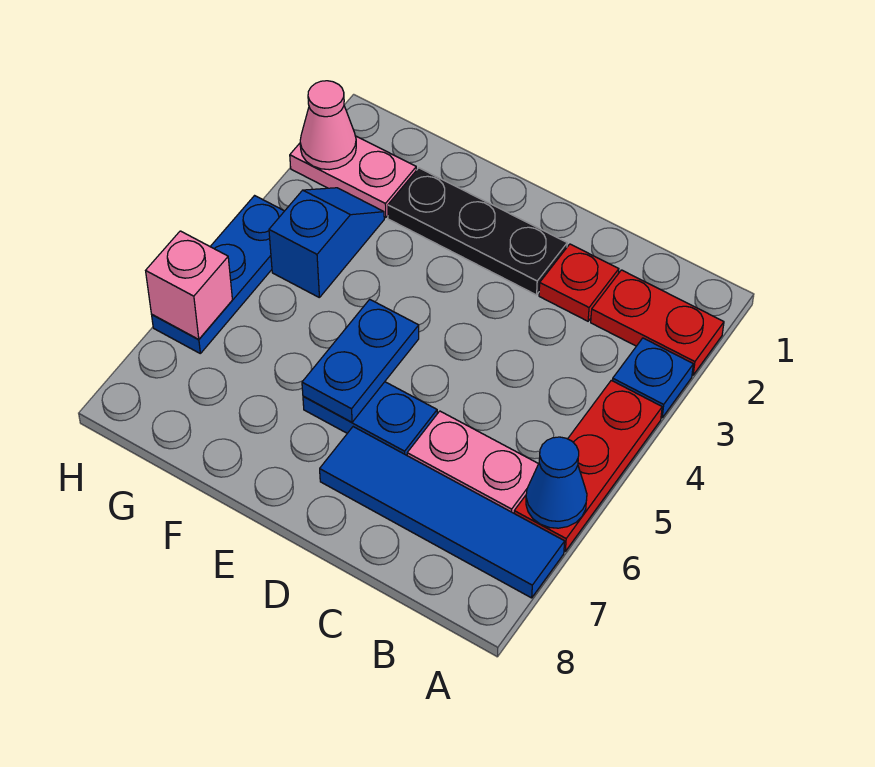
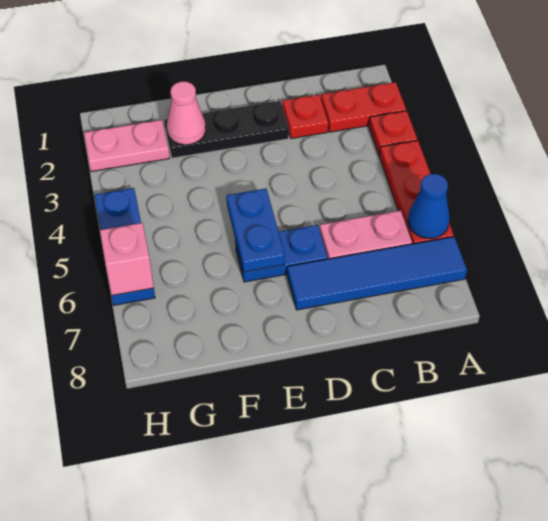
blue 1x1 plate [613,338,693,418] -> red 1x1 plate [369,111,417,155]
blue 1x2 slope [269,188,384,297] -> none
pink 1x1 cone [300,81,356,170] -> pink 1x1 cone moved to [167,82,206,145]

